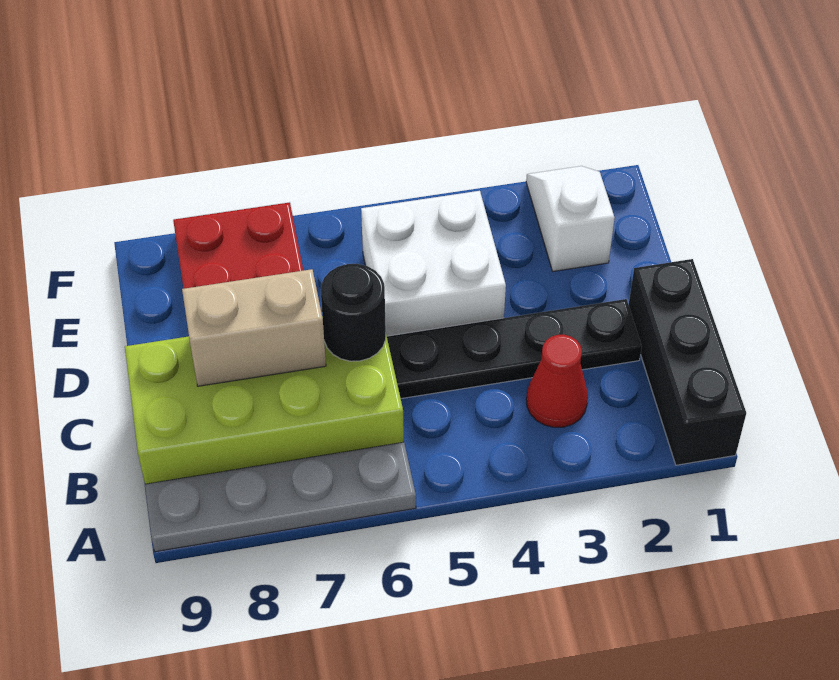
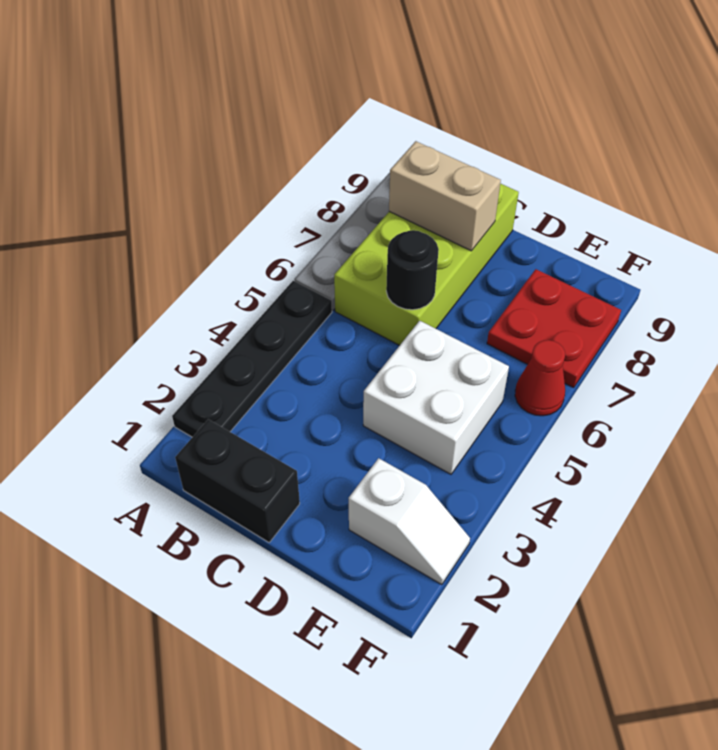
black 1x3 brick [629,259,746,465] -> black 1x2 brick [175,419,300,542]
red 1x1 cone [526,334,588,427] -> red 1x1 cone moved to [515,340,565,416]
black 1x4 plate [387,299,642,399] -> black 1x4 plate moved to [172,281,332,437]
tan 1x2 brick [182,269,326,386] -> tan 1x2 brick turned to [389,141,501,251]

